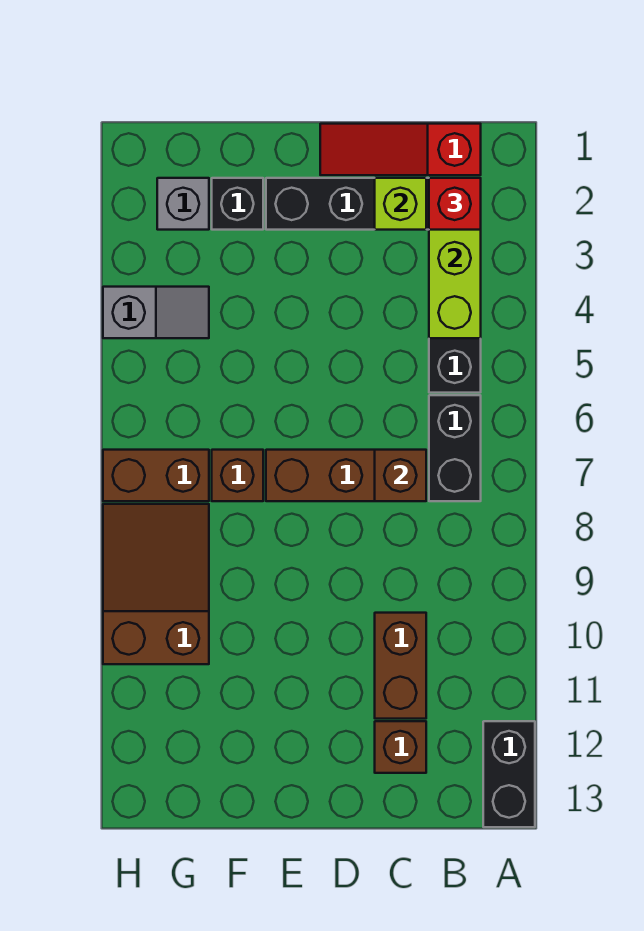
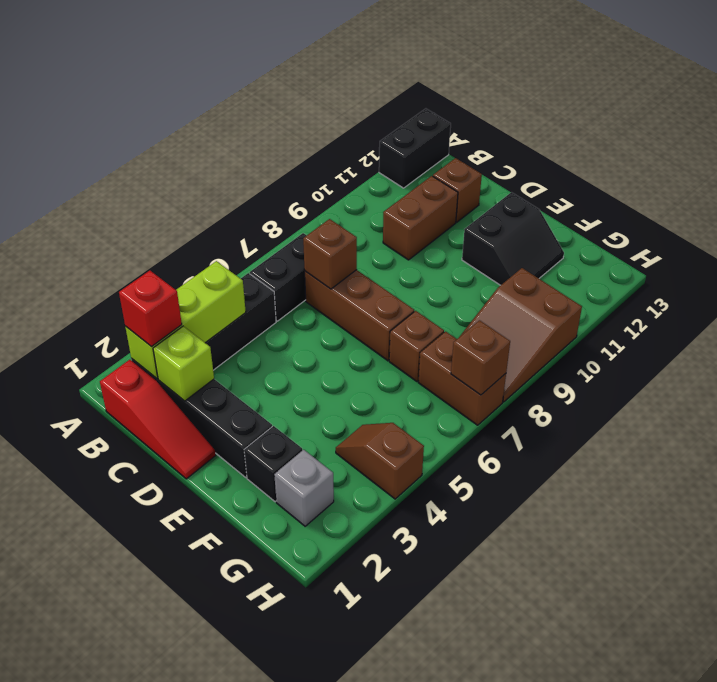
none -> black 2x2 slope [462,192,564,285]
grey 1x2 slope [103,287,209,338] -> brown 1x2 slope [336,423,424,499]
none -> brown 1x1 brick [451,320,510,395]

